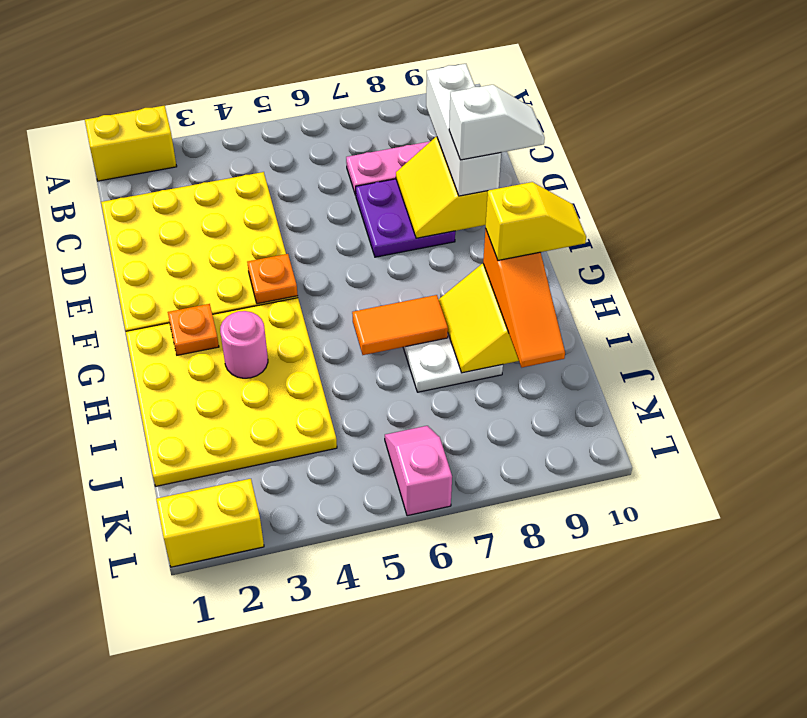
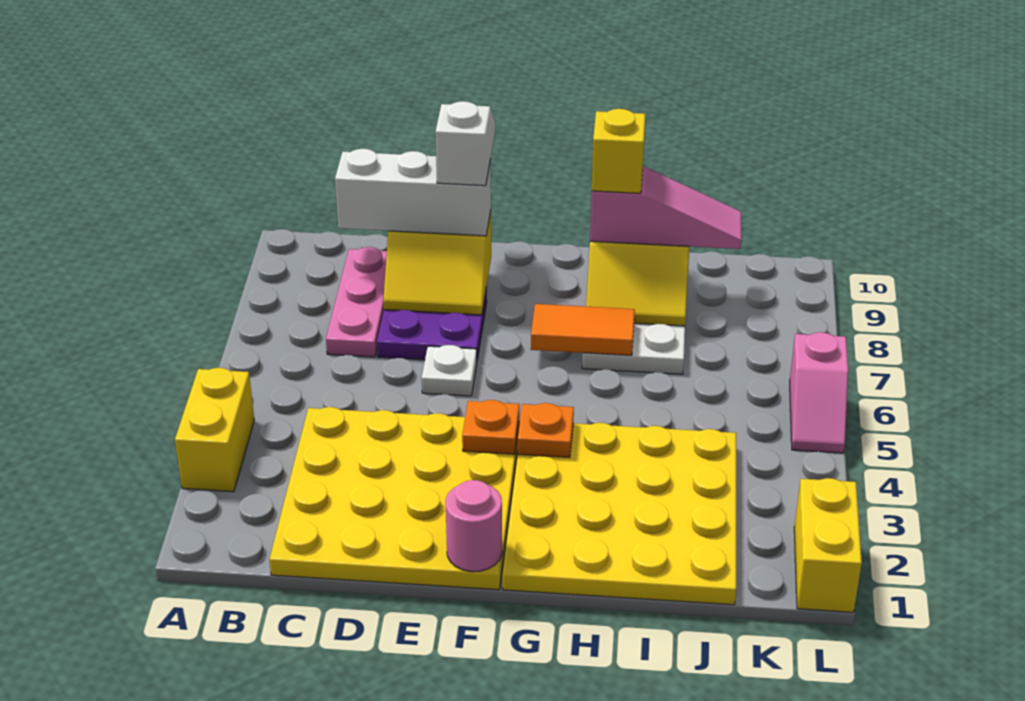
yellow 1x2 brick [85,106,177,181] -> yellow 1x2 brick moved to [175,368,254,492]
none -> white 1x1 plate [422,345,477,396]
orange 1x1 plate [168,304,219,355] -> orange 1x1 plate moved to [518,403,574,458]
pink 1x1 round brick [220,311,268,378] -> pink 1x1 round brick moved to [445,480,502,572]
orange 1x2 tile [352,295,448,355] -> orange 1x2 tile turned to [531,304,635,355]
orange 1x3 slope [483,228,565,367] -> pink 1x3 slope [590,166,742,249]
pink 1x2 slope [385,426,452,516] -> pink 1x2 slope turned to [790,332,848,453]

